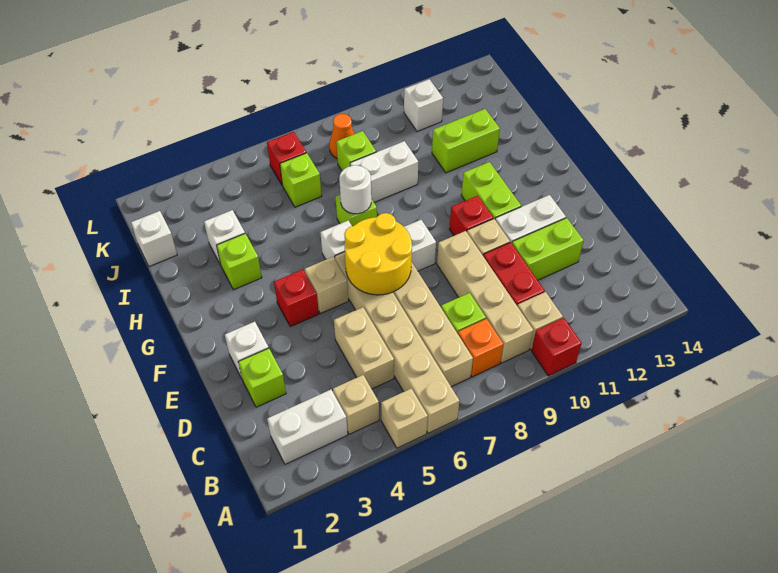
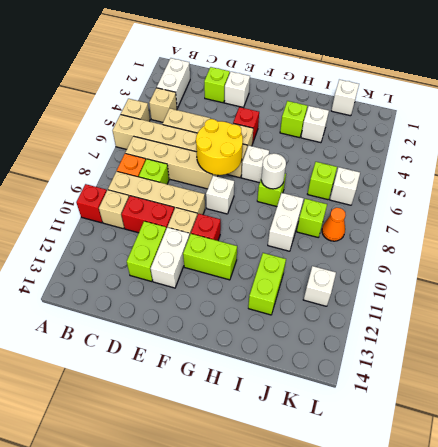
red 1x1 brick [267,132,306,185] -> white 1x1 brick [330,167,360,205]

